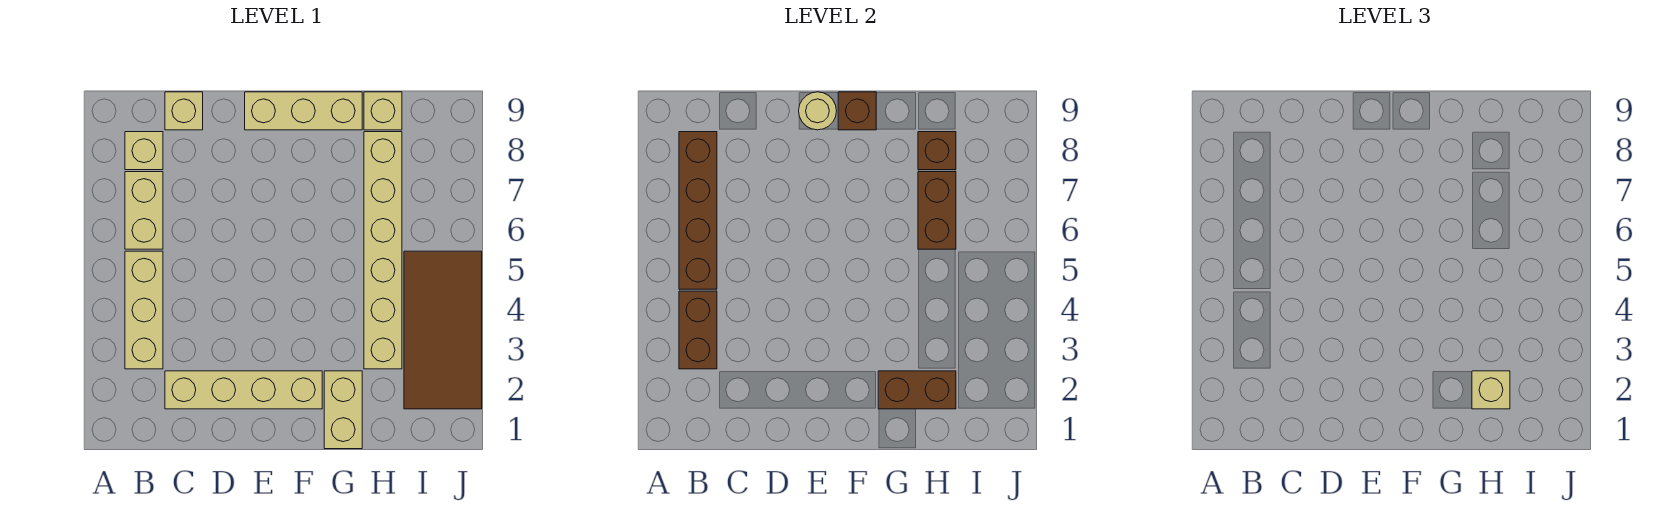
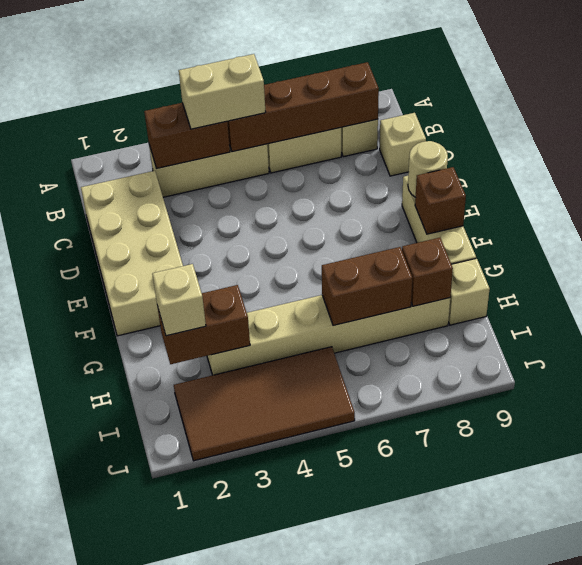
tan 1x4 brick [165,371,322,409] -> tan 2x4 brick [81,171,183,336]
tan 1x2 brick [324,371,362,449] -> tan 1x2 brick moved to [179,54,266,129]
brown 1x2 brick [878,371,956,409] -> brown 1x2 brick turned to [157,285,250,364]

